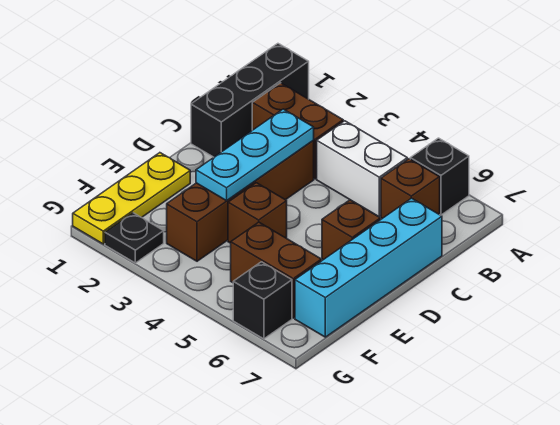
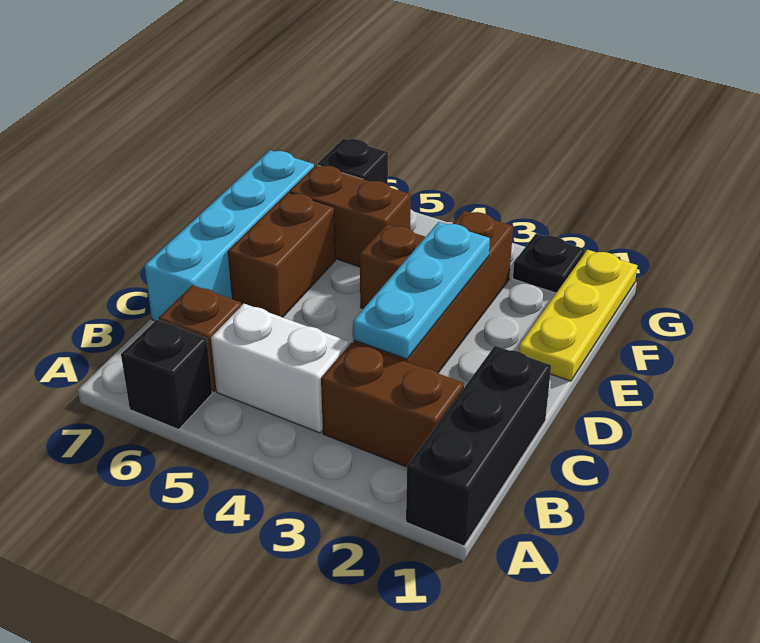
brown 1x1 brick [322,200,380,260] -> brown 1x2 brick [228,193,335,317]

